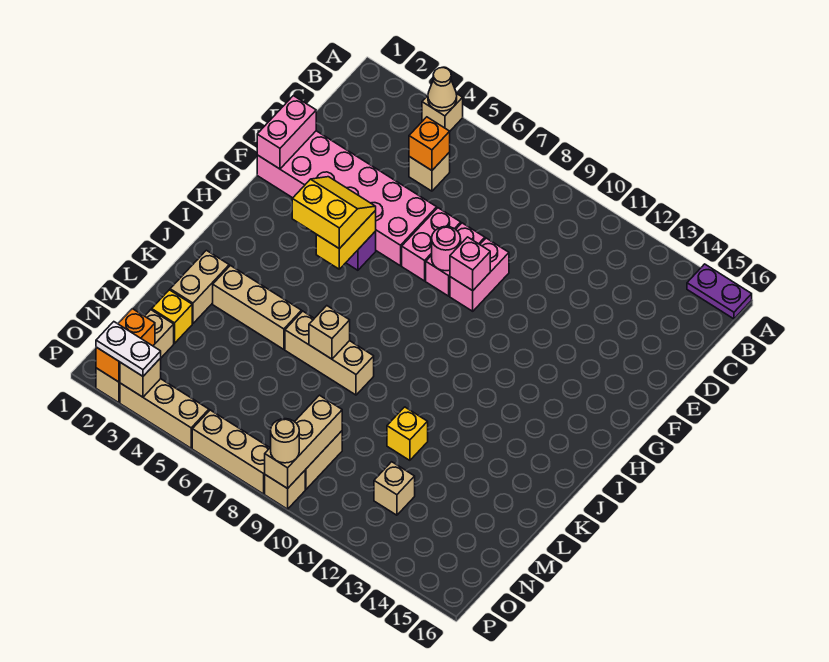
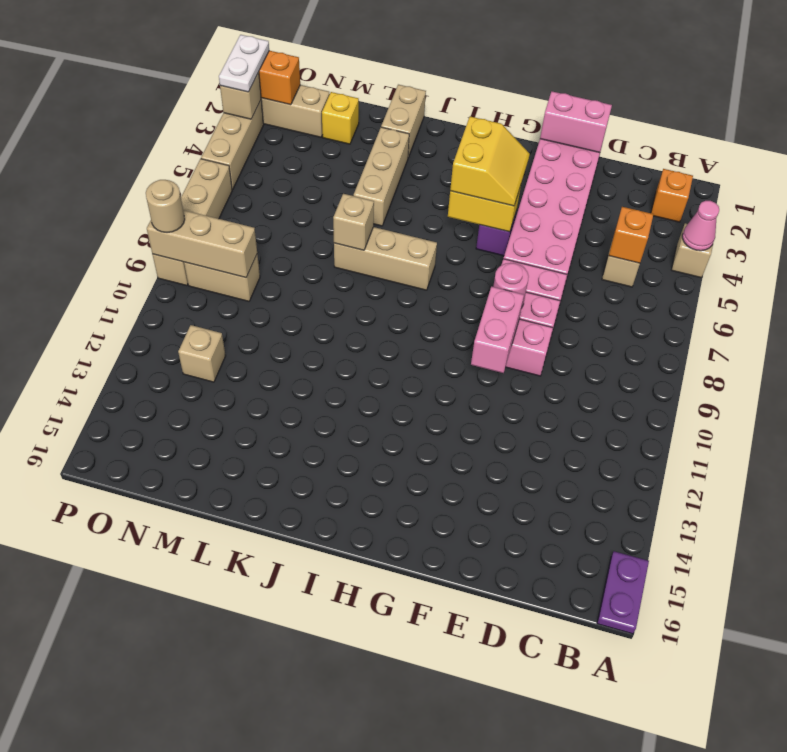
tan 1x1 cone [428,68,457,111] -> pink 1x1 cone [682,201,719,251]
none -> orange 1x1 brick [651,169,693,222]
pink 1x1 brick [450,237,490,291] -> pink 1x2 brick [471,287,524,373]
tan 1x2 brick [170,250,229,323] -> tan 1x2 brick turned to [381,85,426,157]
tan 1x3 brick [285,311,374,395] -> tan 1x3 brick turned to [334,227,437,290]
yellow 1x1 brick [387,407,428,460] -> none

